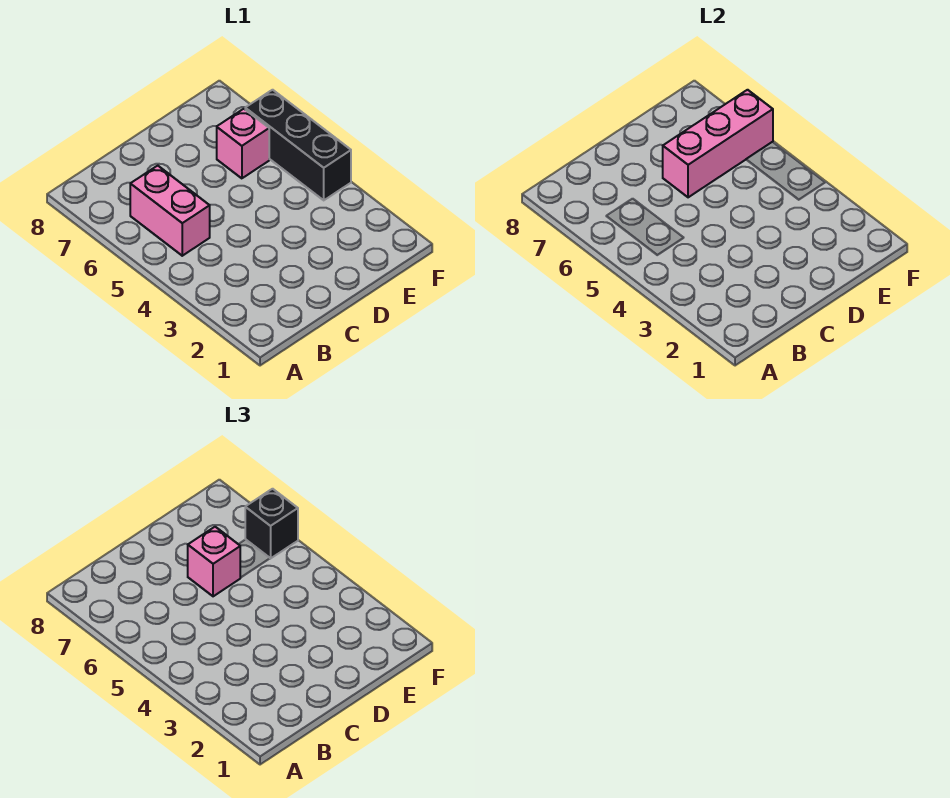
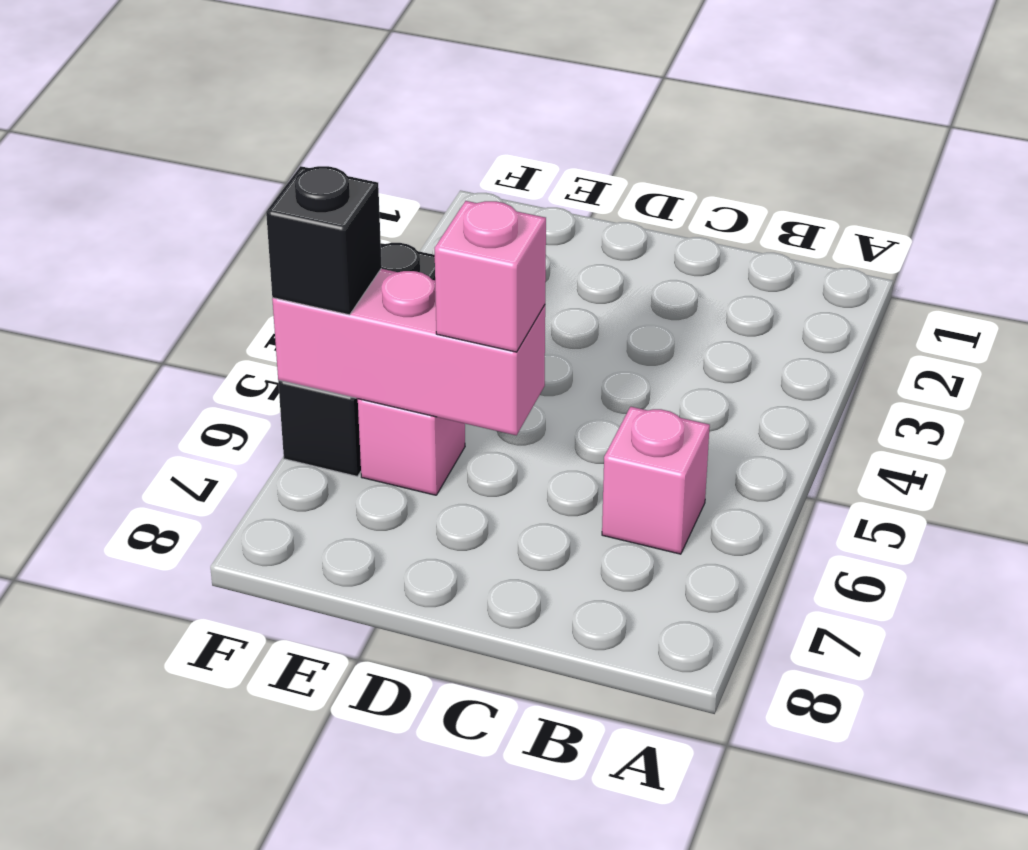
pink 1x2 brick [130,166,210,256] -> pink 1x1 brick [602,407,710,554]

